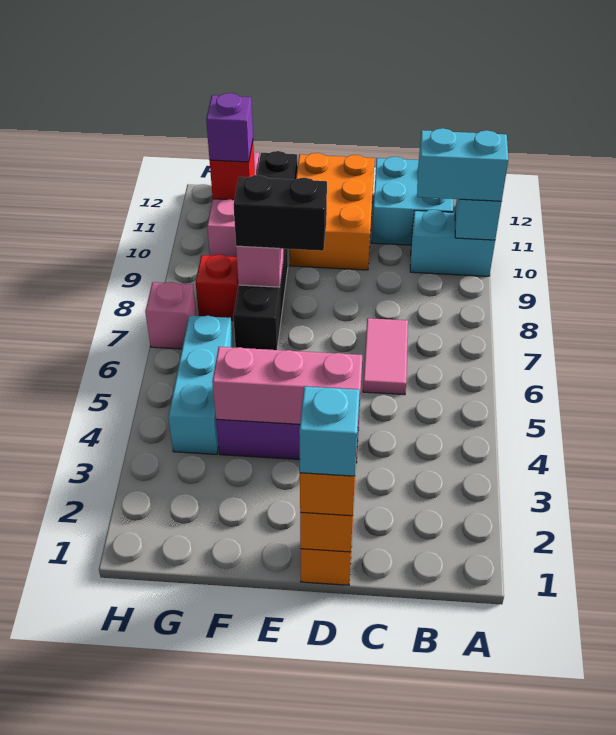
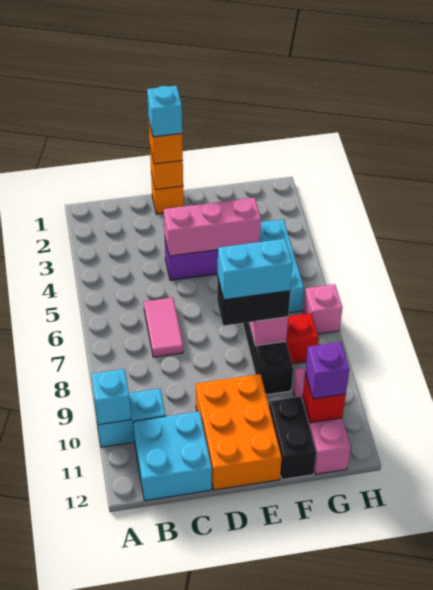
cyan 1x2 brick [417,128,508,201] -> cyan 1x2 brick moved to [218,239,292,300]

